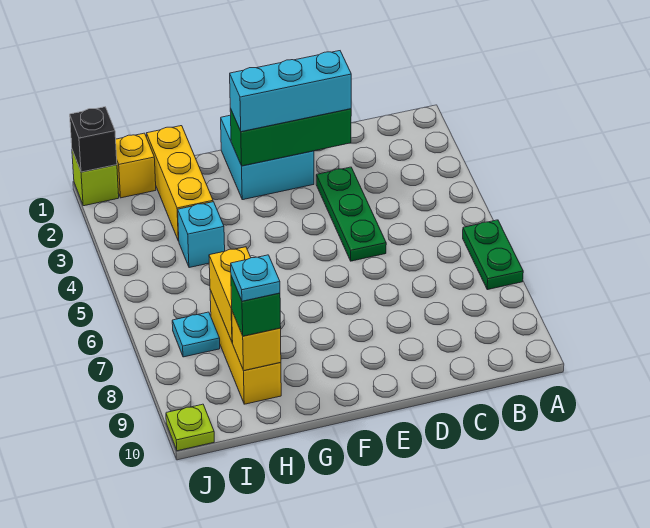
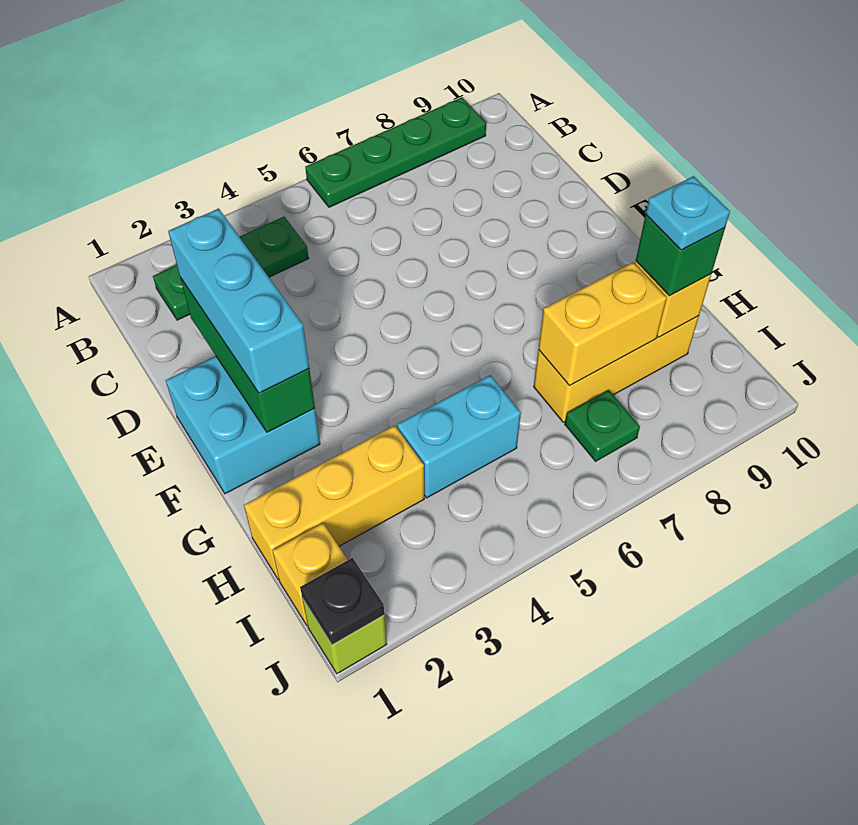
green 1x2 plate [463,220,523,290] -> green 1x4 plate [305,97,486,207]
green 1x3 plate [316,167,386,261] -> green 1x3 plate moved to [153,217,309,320]
cyan 1x1 brick [178,202,225,268] -> cyan 1x2 brick [397,375,521,498]
cyan 1x1 plate [172,312,220,357] -> green 1x1 plate [565,390,640,461]
black 1x1 brick [70,107,117,172] -> black 1x1 plate [300,558,384,645]
lime 1x1 plate [166,404,214,451] -> none

